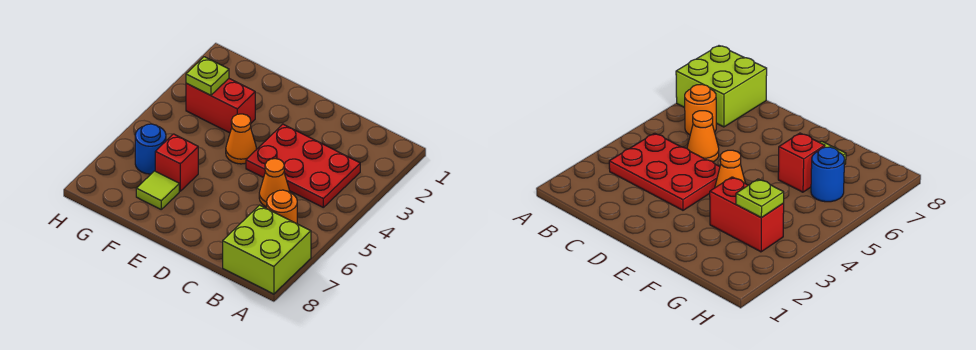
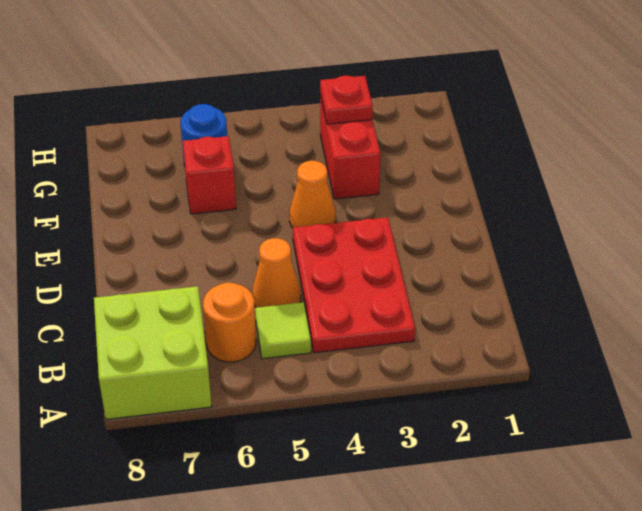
lime 1x1 tile [136,171,179,209] -> lime 1x1 tile moved to [255,302,311,359]
lime 1x1 plate [186,57,229,95] -> red 1x1 plate [320,76,373,124]

